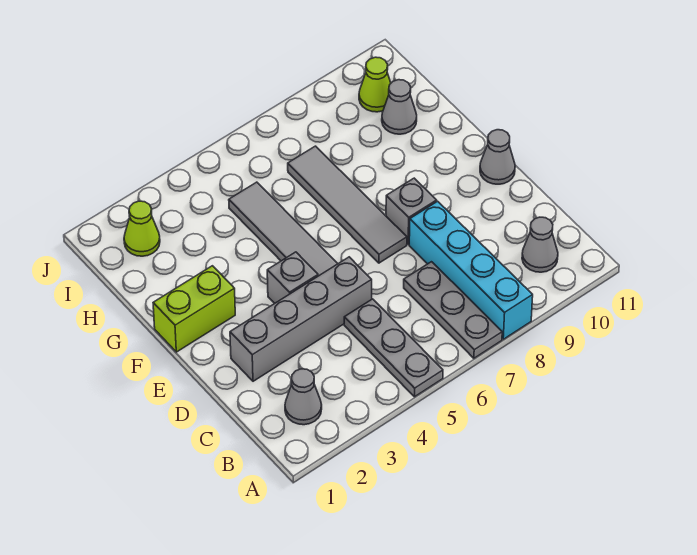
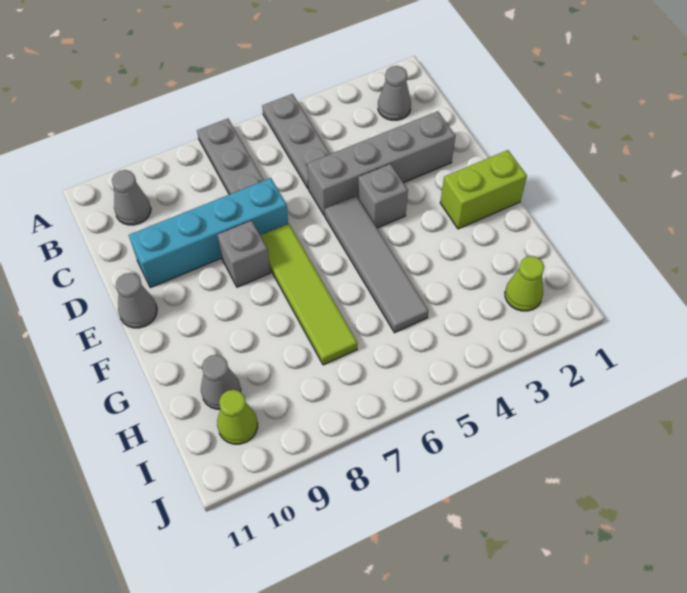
cyan 1x4 brick [409,201,533,339] -> cyan 1x4 brick turned to [129,178,288,288]
grey 1x4 tile [288,146,407,263] -> lime 1x4 tile [260,224,358,365]

